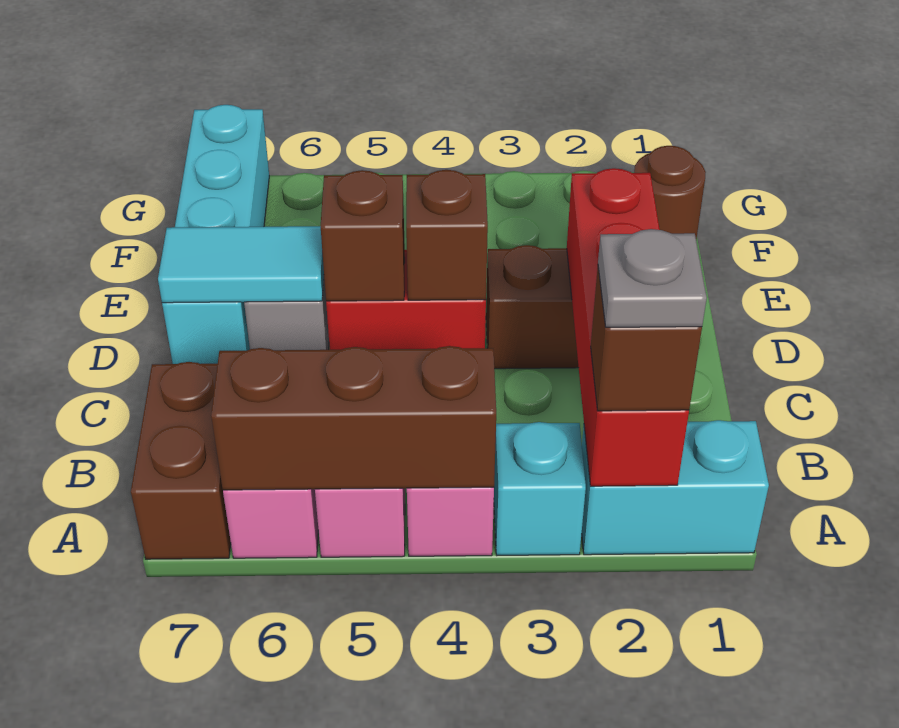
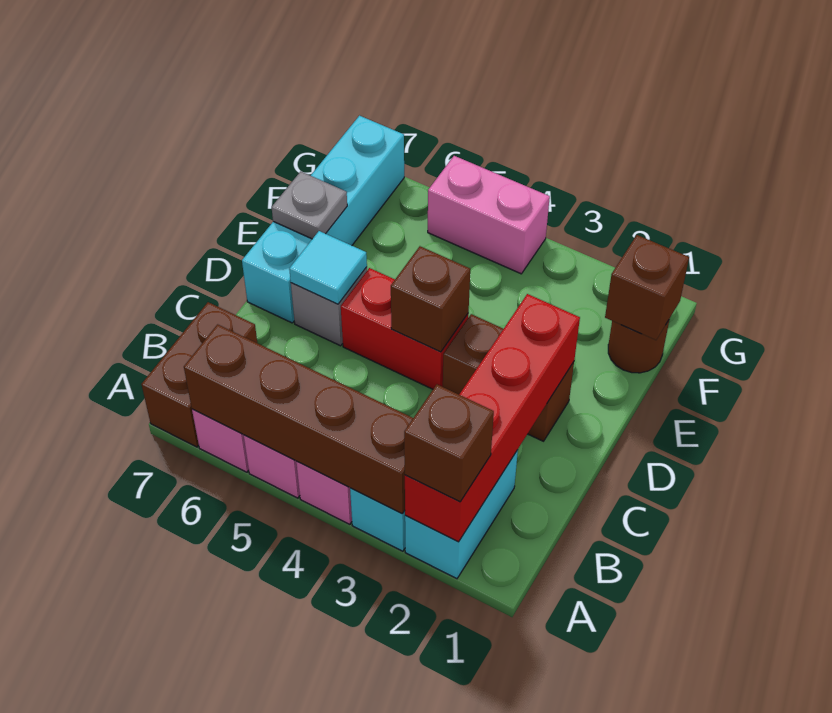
cyan 1x2 brick [582,420,769,555] -> cyan 1x2 brick turned to [405,450,518,579]
grey 1x1 plate [598,229,707,327] -> grey 1x1 plate moved to [272,171,347,239]
brown 1x3 brick [211,346,496,490] -> brown 1x4 brick [184,324,413,514]
brown 1x1 brick [321,170,405,301] -> brown 1x1 brick moved to [605,235,689,340]
cyan 1x2 tile [158,226,324,303] -> cyan 1x1 tile [289,231,367,304]
none -> pink 1x2 brick [428,156,550,274]

